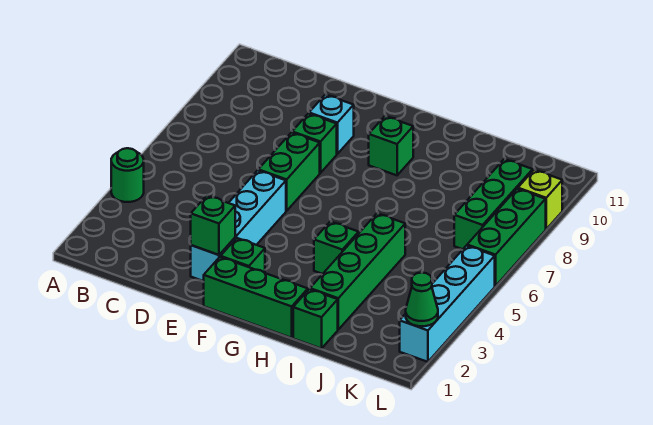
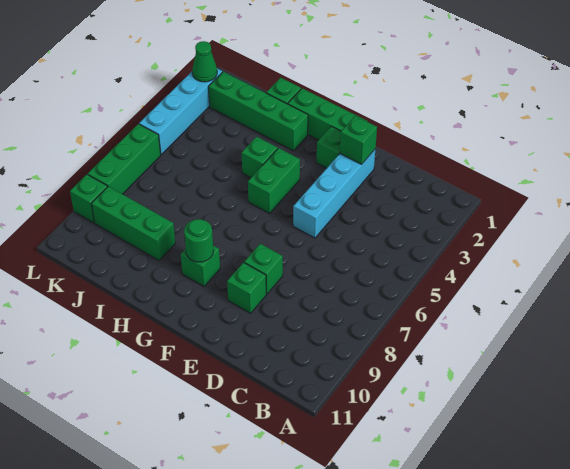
green 1x1 round brick [111,148,144,202] -> green 1x1 round brick moved to [184,219,213,262]
green 1x2 brick [258,133,320,211] -> green 1x2 brick moved to [248,148,300,213]
cyan 1x1 brick [309,95,354,154] -> green 1x1 brick [227,263,266,313]
green 1x4 brick [310,213,405,329] -> green 1x4 brick turned to [209,72,308,151]
green 1x3 brick [454,159,533,249] -> green 1x3 brick turned to [91,186,175,260]
lime 1x1 brick [518,170,562,229] -> green 1x1 brick [70,175,107,223]

